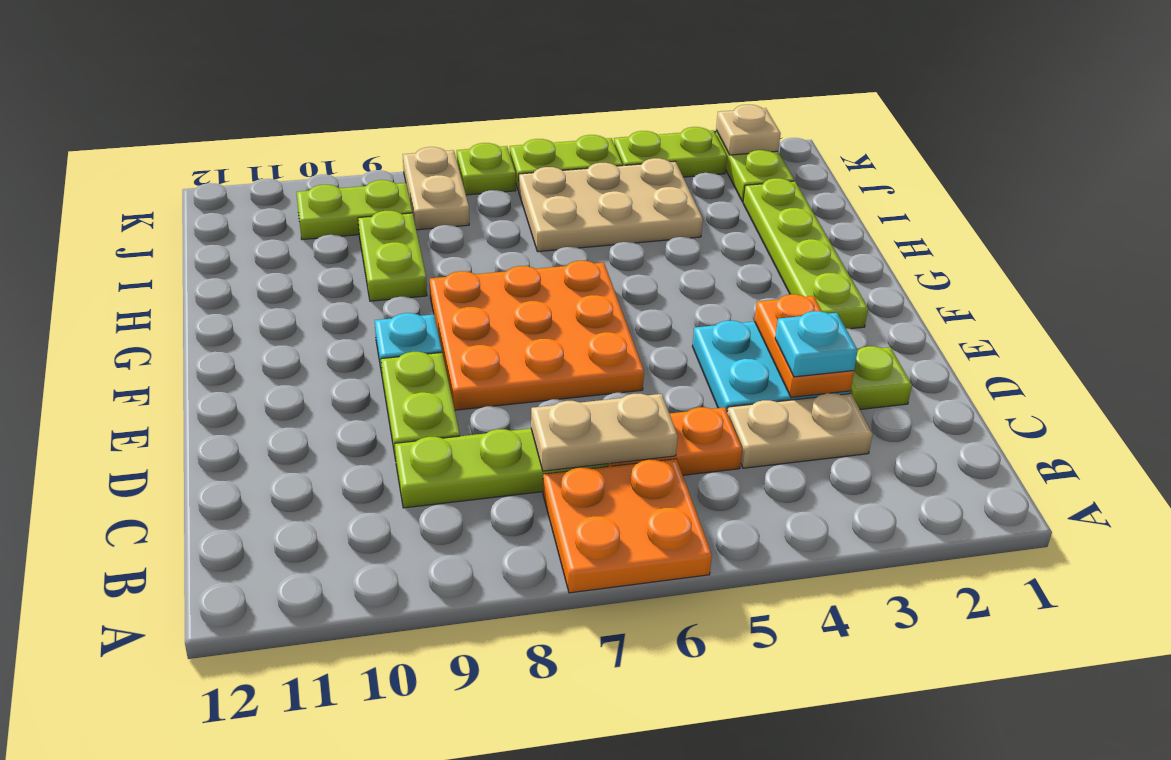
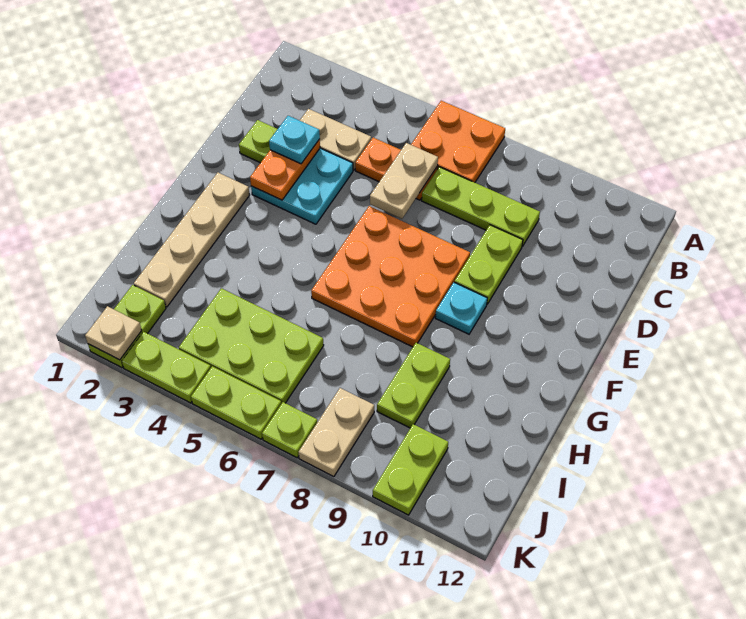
tan 1x2 plate [531,394,678,471] -> tan 1x2 plate turned to [370,143,438,219]
lime 1x4 plate [743,178,868,329] -> tan 1x4 plate [134,173,250,307]
tan 2x3 plate [519,158,703,252] -> lime 2x3 plate [179,288,324,404]
lime 1x2 plate [296,180,412,240] -> lime 1x2 plate turned to [373,424,448,515]

